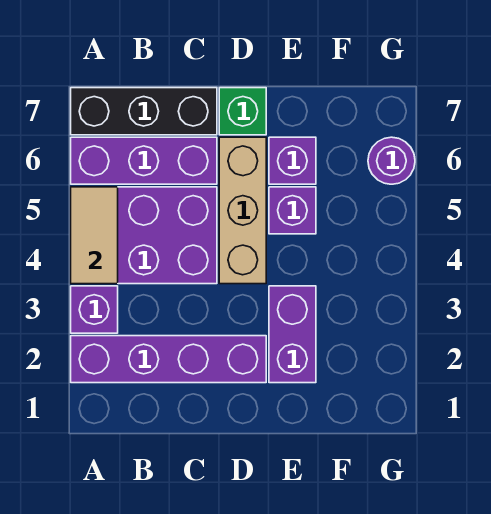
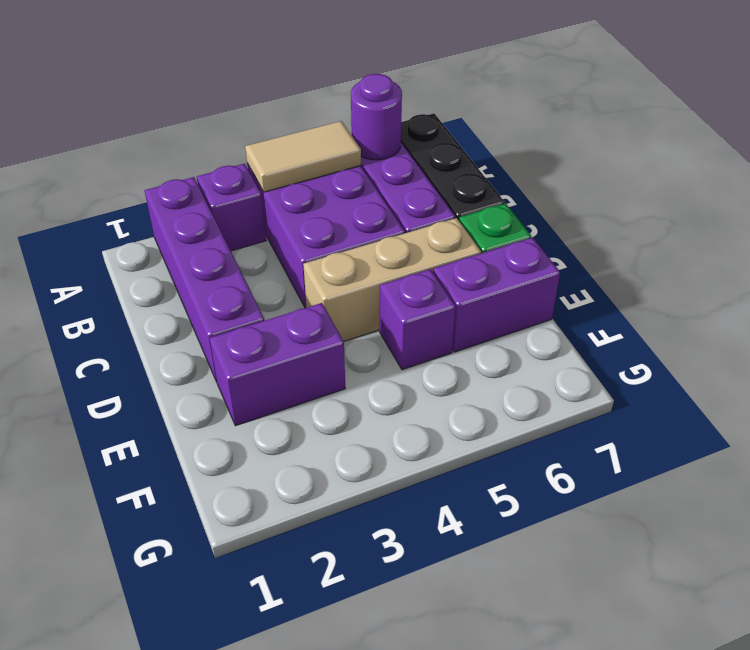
purple 1x1 brick [269,137,316,184] -> purple 1x2 brick [433,238,560,352]
purple 1x1 round brick [368,137,415,184] -> purple 1x1 round brick moved to [351,74,402,160]

